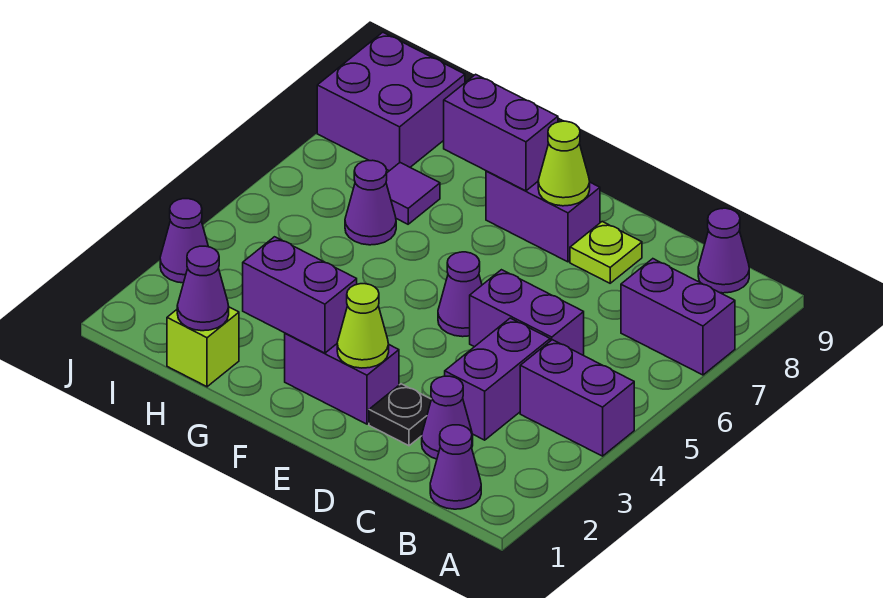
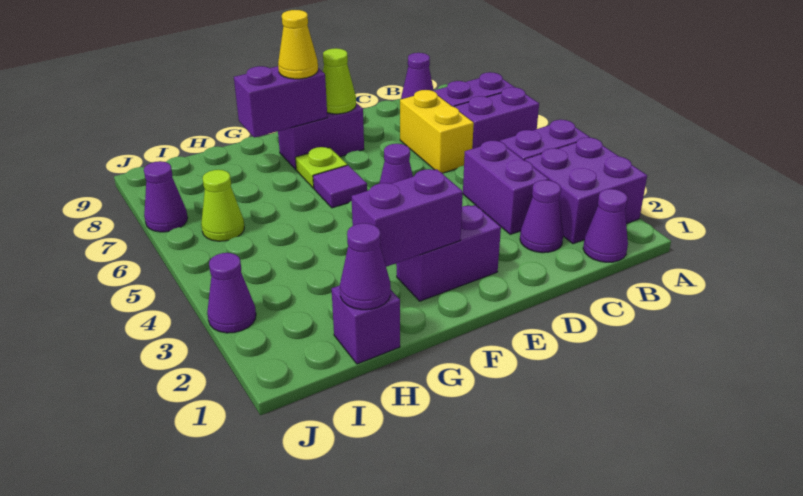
purple 1x2 brick [470,270,584,355] -> purple 1x2 brick moved to [454,87,539,149]
none -> yellow 1x2 brick [400,90,474,173]
black 1x1 plate [369,384,431,446] -> none
lime 1x1 plate [570,222,642,283] -> lime 1x1 plate moved to [295,147,347,188]
lime 1x1 cone [337,284,389,368] -> lime 1x1 cone moved to [201,170,244,241]
none -> yellow 1x1 cone [278,10,318,79]
lime 1x1 brick [167,307,239,387] -> purple 1x1 brick [332,285,400,364]
purple 1x1 cone [345,160,396,245] -> purple 1x1 cone moved to [144,161,188,232]
purple 1x1 tile [386,163,440,224] -> purple 1x1 tile moved to [313,165,367,208]
purple 2x2 brick [317,32,465,171] -> purple 2x2 brick moved to [525,137,647,244]

